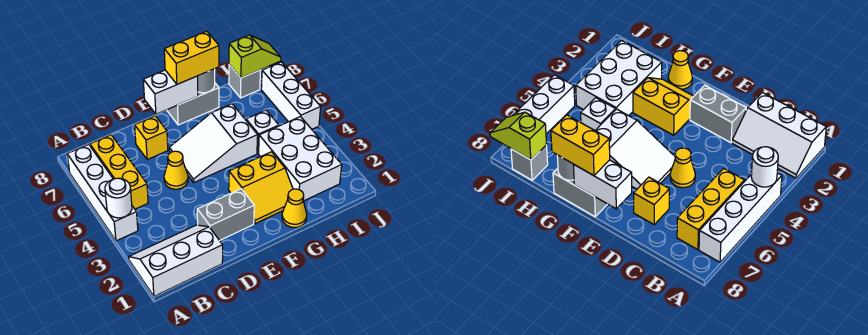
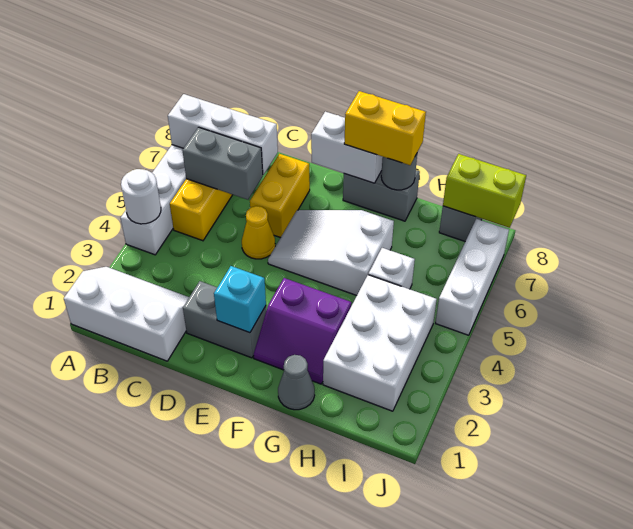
none -> white 1x3 brick [168,94,278,175]
none -> grey 1x2 brick [182,127,263,200]
yellow 1x1 brick [135,116,168,160] -> yellow 1x2 brick [250,154,310,238]
none -> cyan 1x1 brick [214,266,266,333]
yellow 2x2 slope [229,152,293,224] -> purple 2x2 slope [254,278,352,384]
yellow 1x1 cone [282,189,307,228] -> grey 1x1 cone [278,355,315,410]
lime 1x2 slope [229,35,281,78] -> lime 1x2 brick [443,154,526,228]

